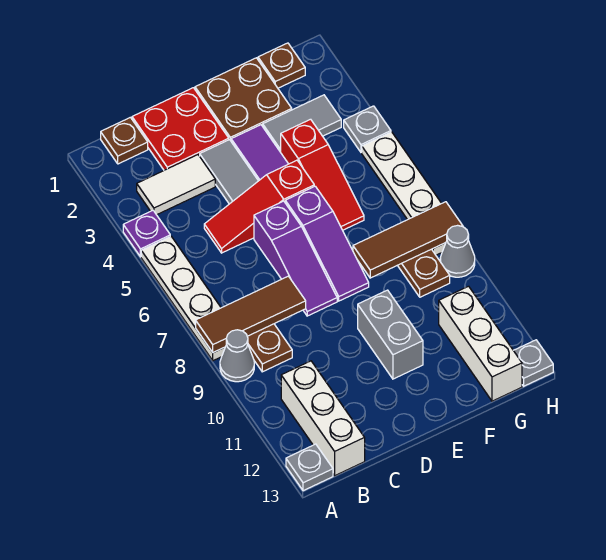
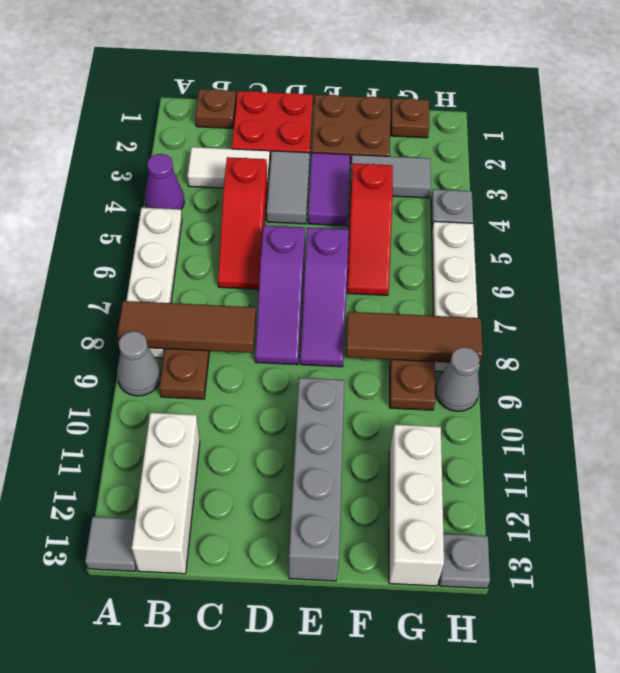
purple 1x1 plate [123,211,170,257] -> purple 1x1 cone [145,154,184,209]
grey 1x1 plate [286,444,333,491] -> grey 1x1 tile [85,517,136,571]
red 1x3 slope [204,160,314,253] -> red 1x3 slope turned to [218,157,267,289]
grey 1x2 brick [358,290,423,379] -> grey 1x4 brick [289,378,344,581]

